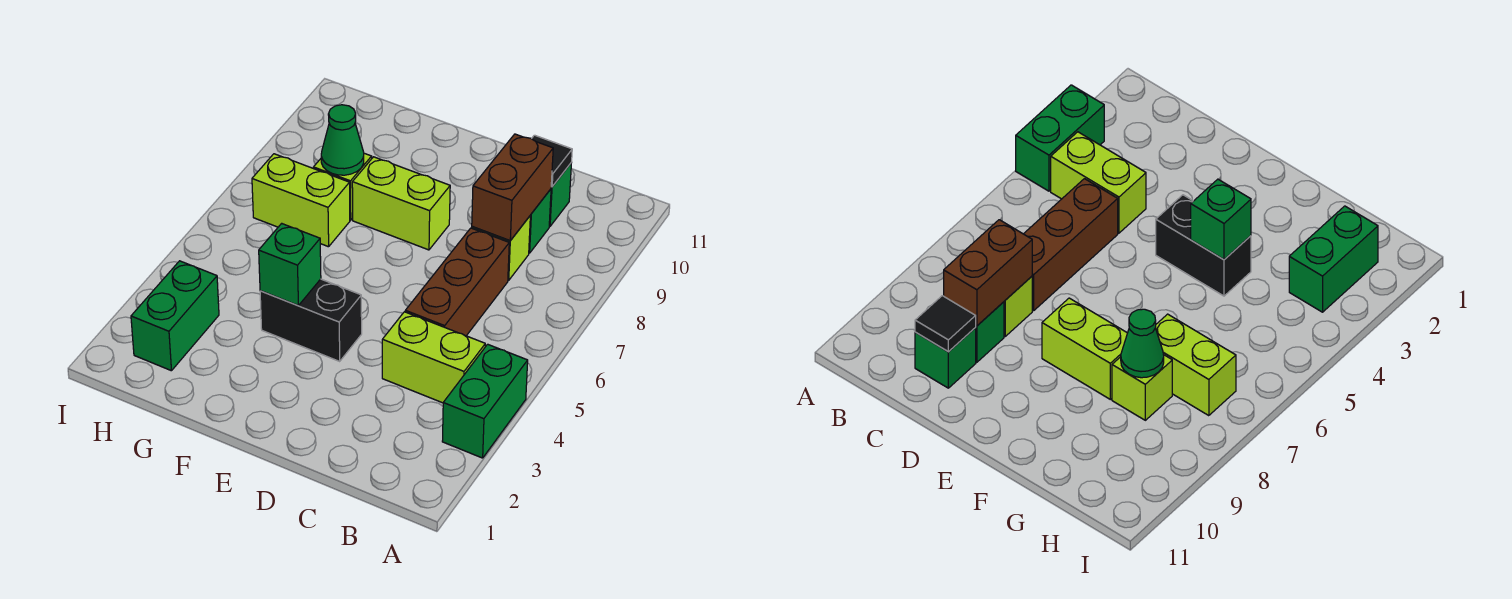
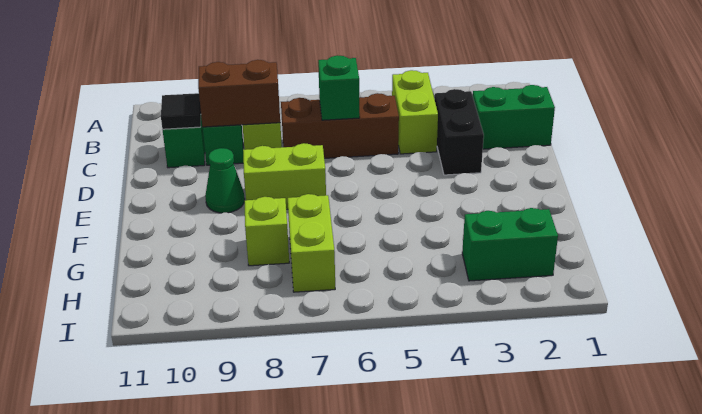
green 1x2 brick [442,344,528,458] -> green 1x2 brick moved to [473,85,555,149]
black 1x2 brick [260,279,362,361] -> black 1x2 brick moved to [435,89,484,175]
lime 1x2 brick [352,157,450,250] -> lime 1x2 brick turned to [243,143,326,209]
green 1x1 brick [259,223,321,306] -> green 1x1 brick moved to [318,55,360,120]
green 1x1 cone [321,105,364,175] -> green 1x1 cone moved to [205,148,245,213]

